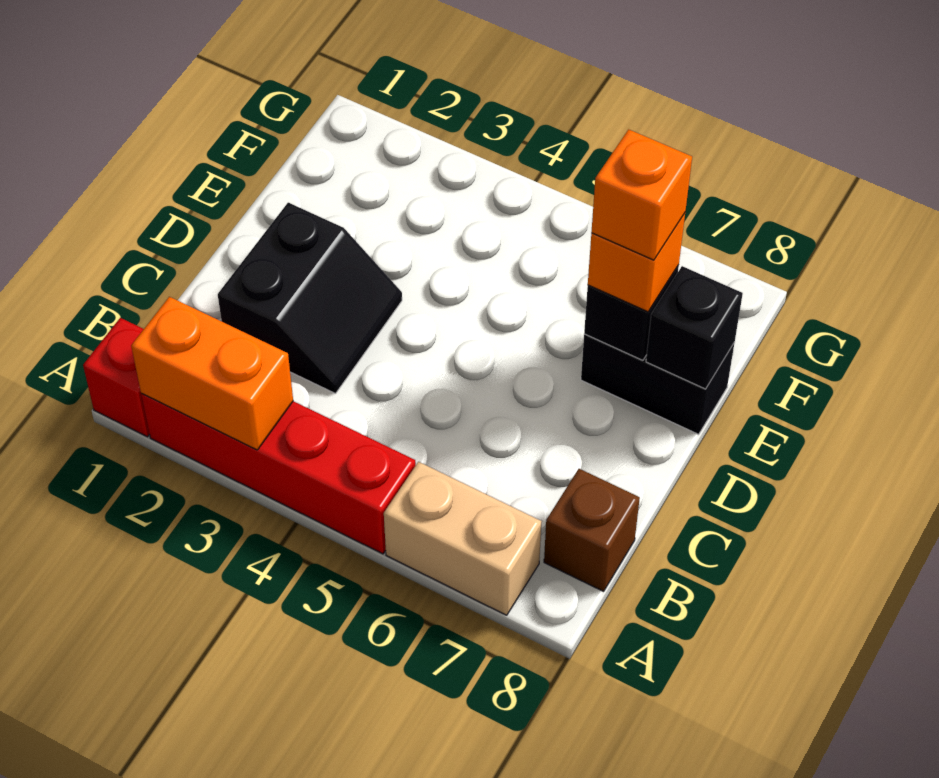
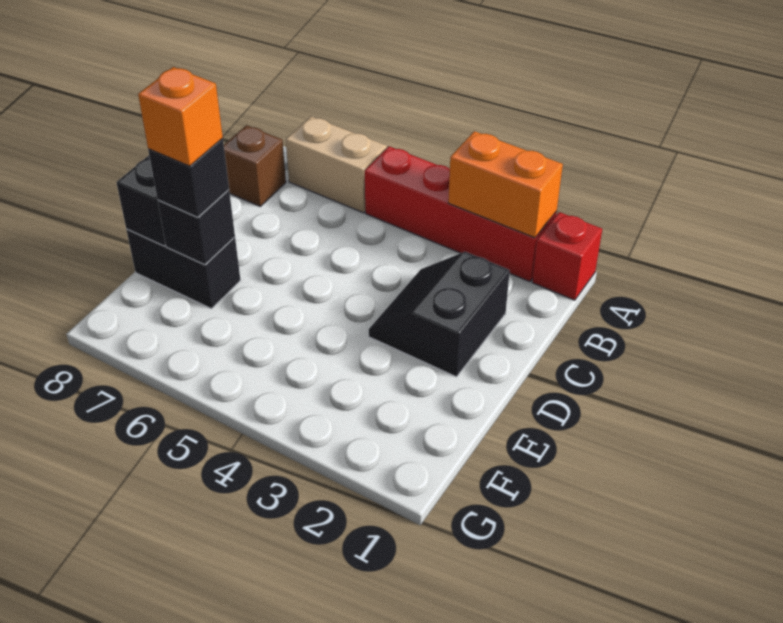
orange 1x1 brick [588,213,685,312] -> black 1x1 brick [148,138,229,217]

